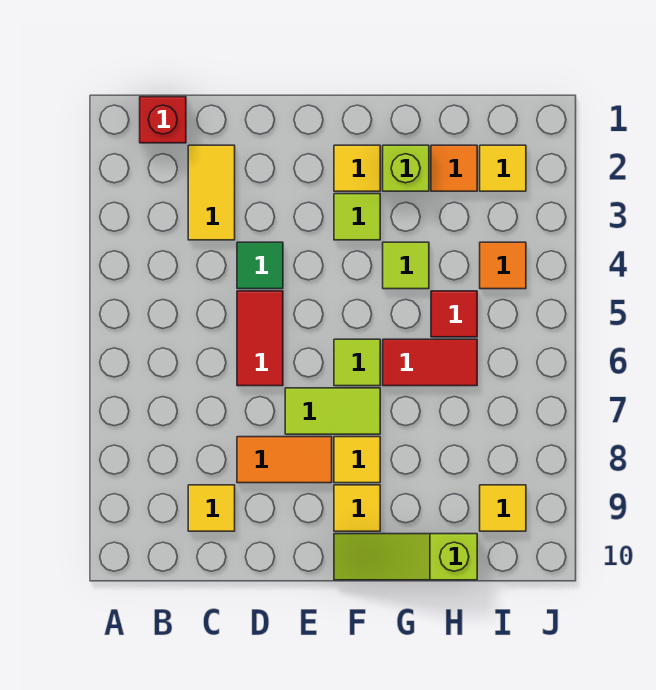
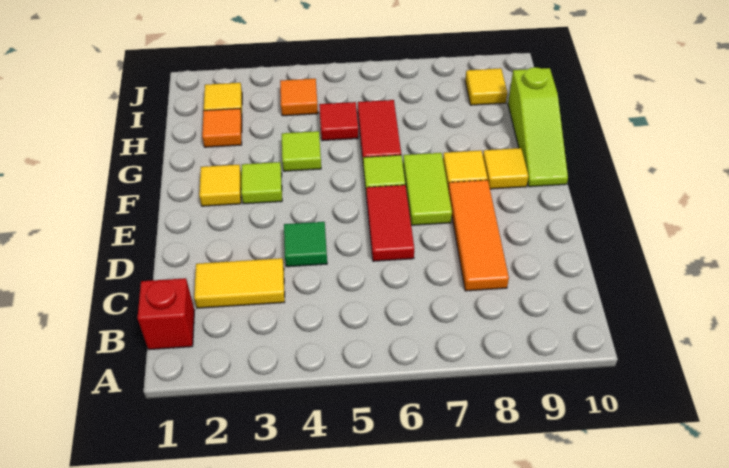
yellow 1x1 tile [188,485,235,531] -> none
red 1x2 tile [237,291,283,386] -> red 1x2 tile turned to [366,185,414,261]
orange 1x2 tile [237,437,332,483] -> orange 1x3 tile [448,180,509,291]
lime 1x1 brick [383,145,429,191] -> none

